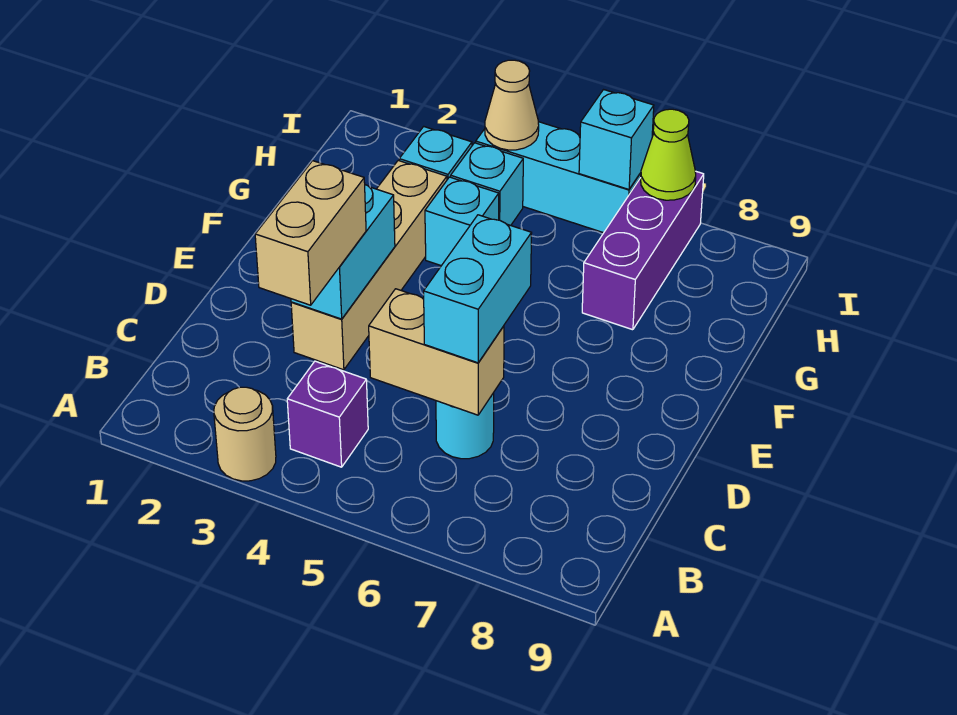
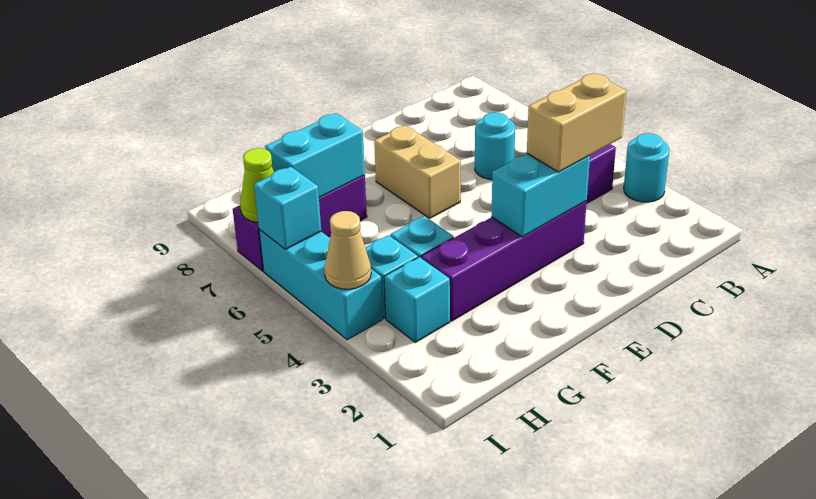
tan 1x1 round brick [214,387,276,481] -> cyan 1x1 round brick [624,133,669,202]
tan 1x2 brick [369,289,504,415] -> tan 1x2 brick moved to [374,125,461,218]
cyan 1x2 brick [424,215,532,363] -> cyan 1x2 brick moved to [265,113,365,198]
tan 1x4 brick [291,160,447,370] -> purple 1x4 brick [421,201,587,321]

